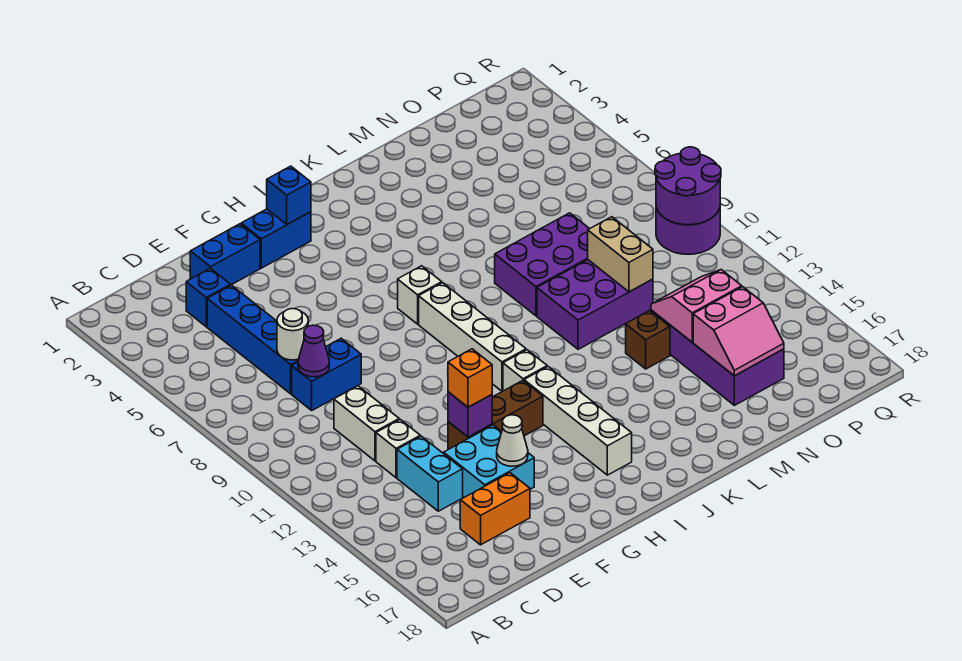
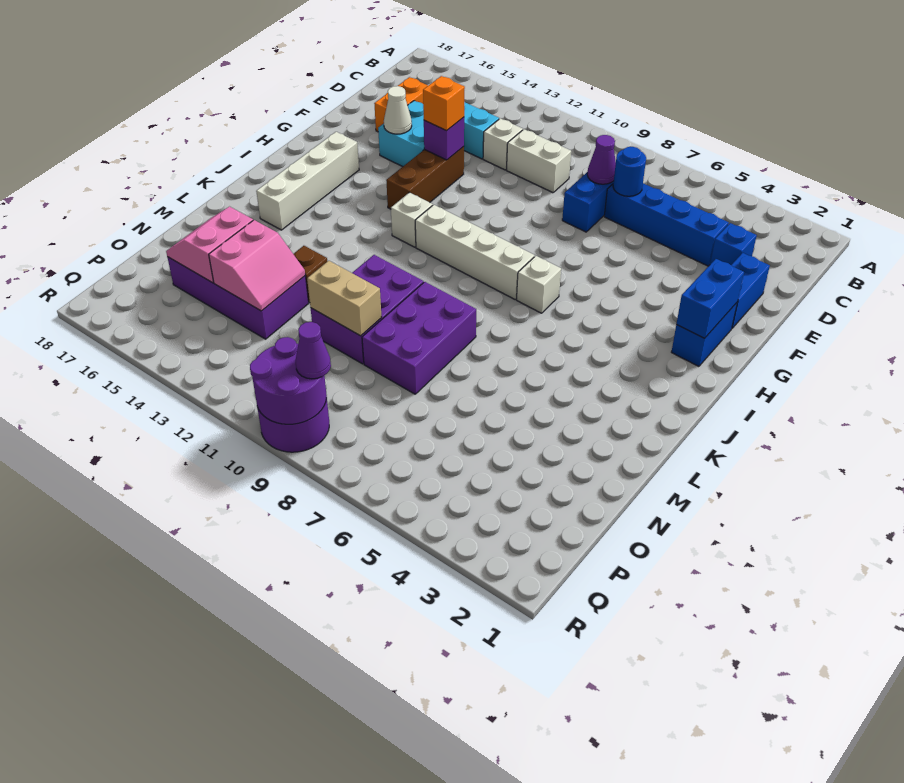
white 1x1 round brick [277,309,308,360] -> blue 1x1 round brick [613,147,646,196]
blue 1x1 brick [267,166,311,224] -> blue 1x2 brick [676,259,744,338]
white 1x4 brick [524,367,632,475] -> white 1x4 brick turned to [256,132,359,230]
none -> purple 1x1 cone [295,322,331,379]

